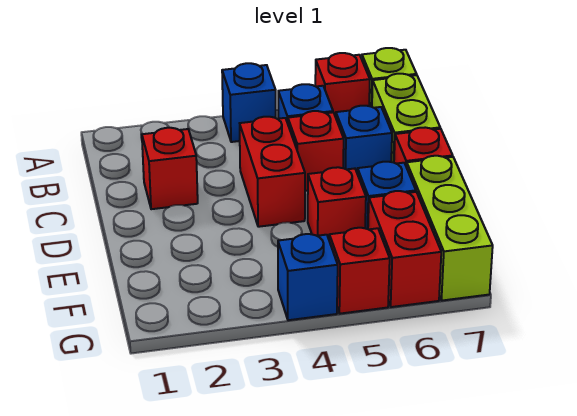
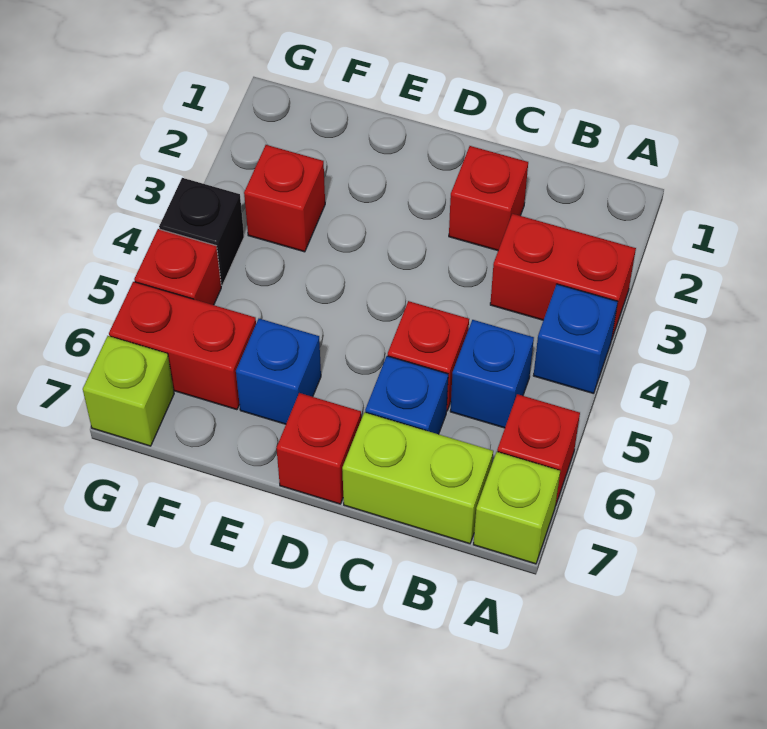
red 1x2 brick [240,117,305,227] -> red 1x2 brick moved to [490,214,636,340]
red 1x1 brick [308,167,366,239] -> red 1x1 brick moved to [244,145,325,252]
lime 1x3 brick [407,156,493,301] -> lime 1x1 brick [83,336,174,446]
blue 1x1 brick [278,234,338,320] -> black 1x1 brick [159,178,244,285]

